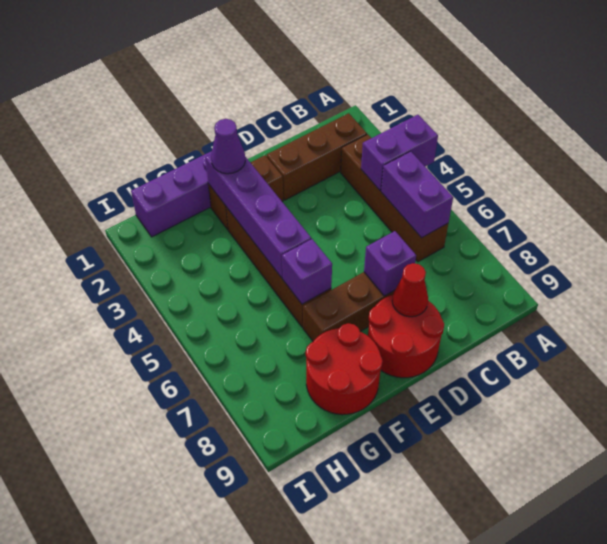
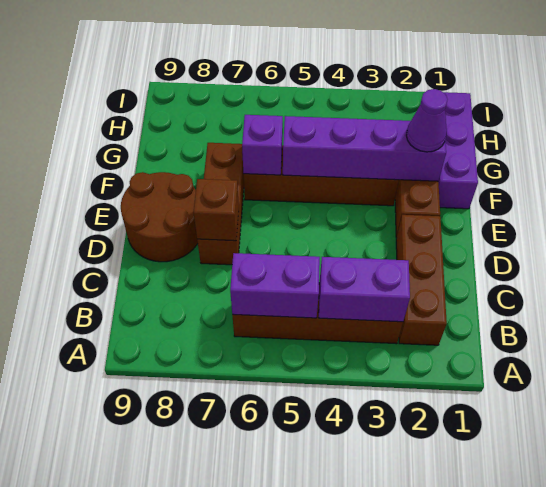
purple 1x2 brick [361,115,438,190] -> purple 1x2 brick turned to [319,257,410,322]
purple 1x1 brick [364,231,416,296] -> brown 1x1 brick [194,179,239,241]
red 2x2 round brick [368,295,444,378] -> brown 2x2 round brick [121,172,198,262]
red 1x1 cone [392,263,428,317] -> none
red 2x2 round brick [306,323,383,415] -> none

